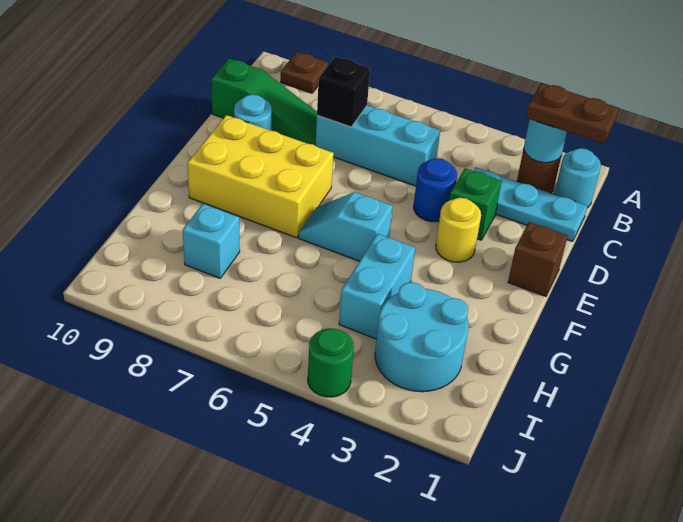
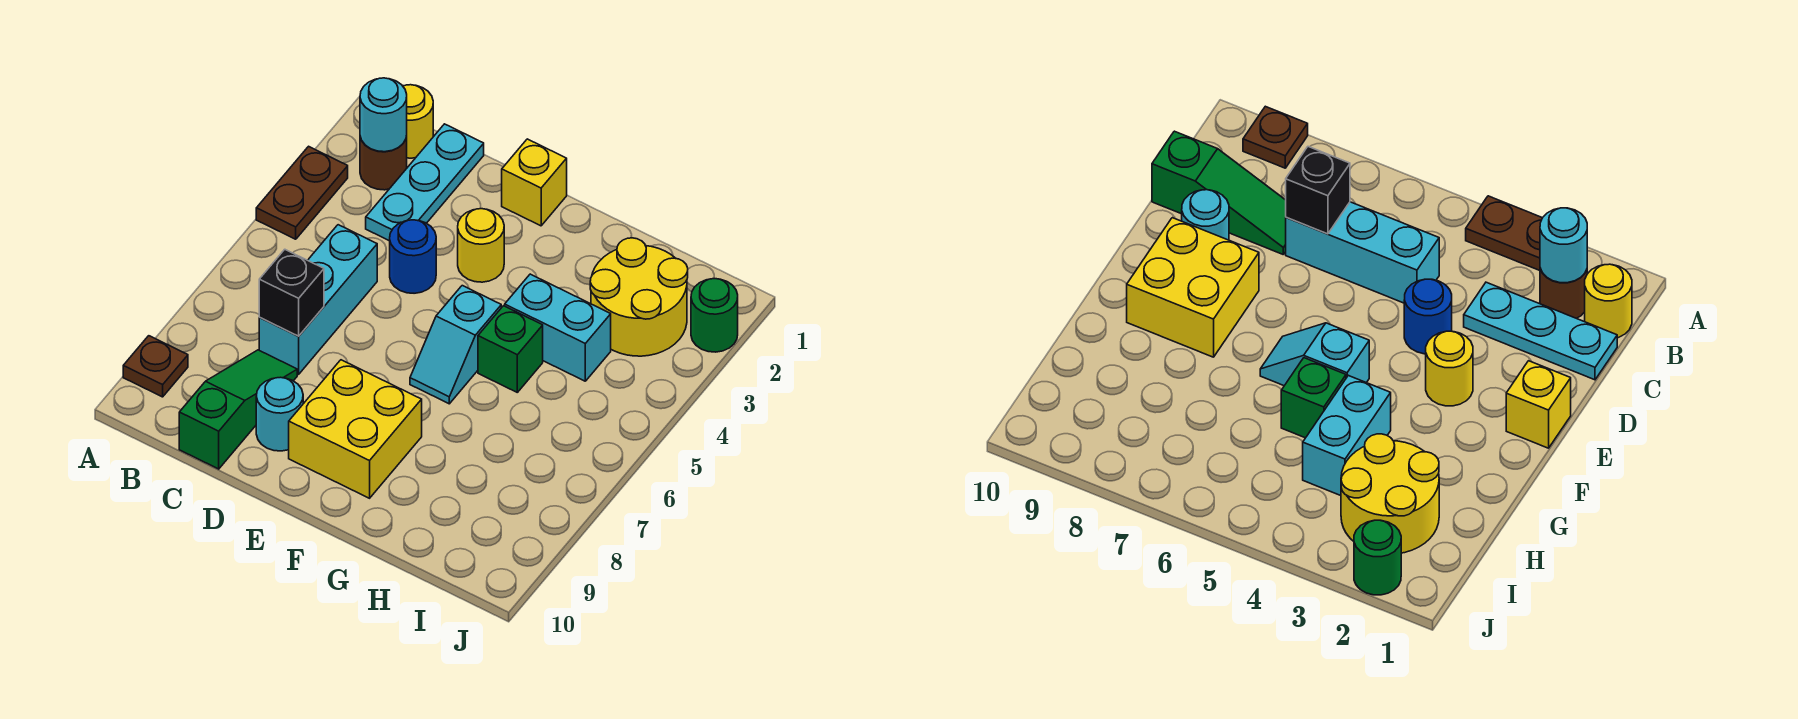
cyan 1x1 round brick [554,148,601,208] -> yellow 1x1 round brick [403,85,433,158]
brown 1x2 plate [526,83,619,144] -> brown 1x2 plate moved to [256,146,348,239]
green 1x1 brick [449,168,502,240] -> green 1x1 brick moved to [478,306,543,392]
brown 1x1 brick [508,222,567,296] -> yellow 1x1 brick [502,139,567,226]
yellow 2x3 brick [188,115,334,238] -> yellow 2x2 brick [289,360,422,498]
cyan 2x2 round brick [375,282,469,392] -> yellow 2x2 round brick [590,238,688,356]
cyan 1x1 brick [183,204,240,278] -> none
green 1x1 round brick [308,328,354,397] -> green 1x1 round brick moved to [691,279,738,352]

